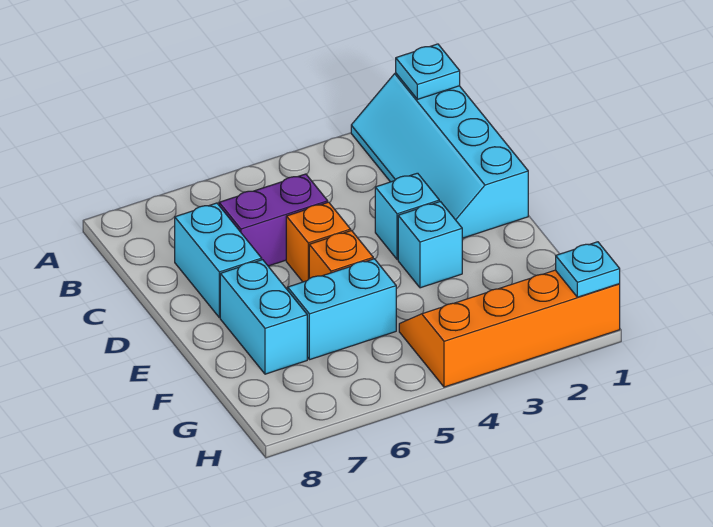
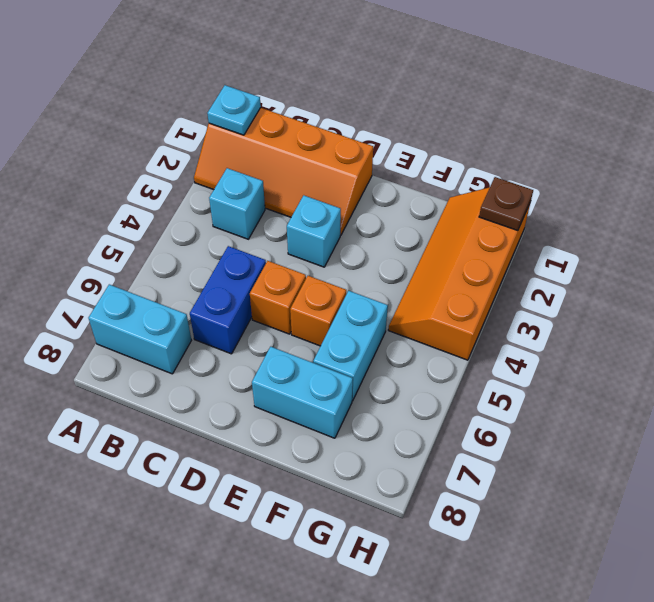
cyan 2x4 slope [351,73,528,238] -> orange 2x4 slope [194,108,373,235]
purple 1x2 brick [219,174,328,266] -> blue 1x2 brick [190,246,266,354]
cyan 1x2 brick [175,203,262,318] -> cyan 1x2 brick moved to [88,284,191,374]
cyan 1x1 brick [398,202,462,288] -> cyan 1x1 brick moved to [209,168,265,239]
cyan 1x1 plate [556,242,620,297] -> brown 1x1 plate [479,177,533,231]

